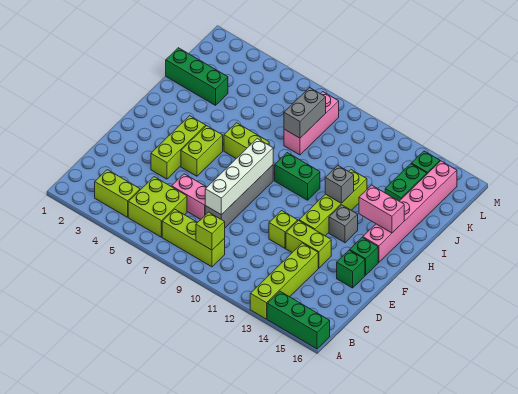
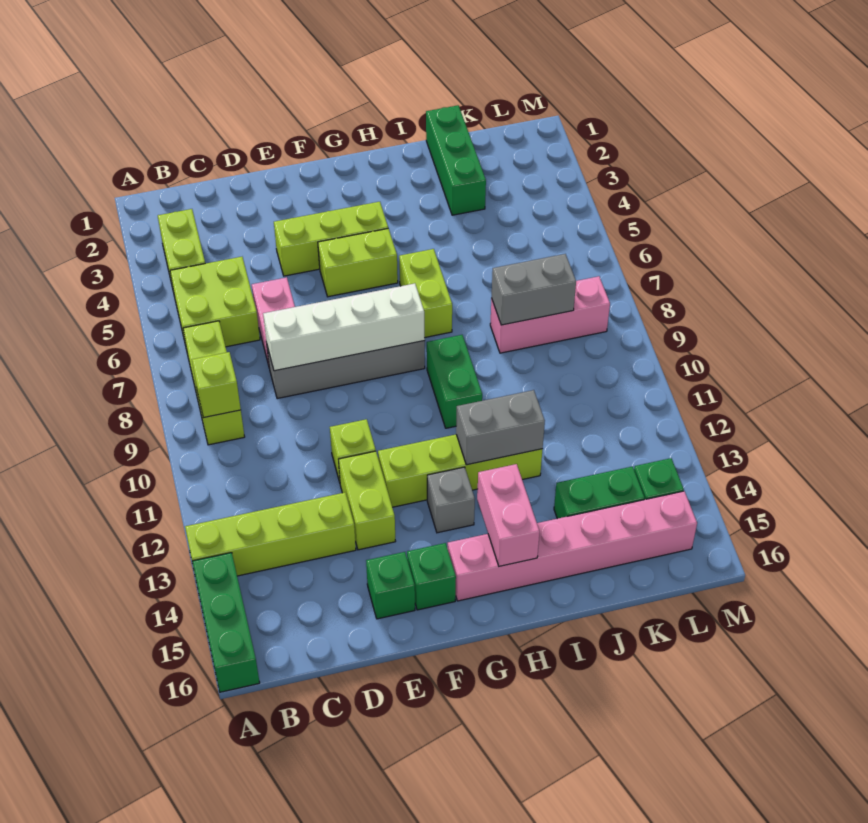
grey 1x1 brick [325,165,354,203] -> grey 1x2 brick [456,390,545,465]

